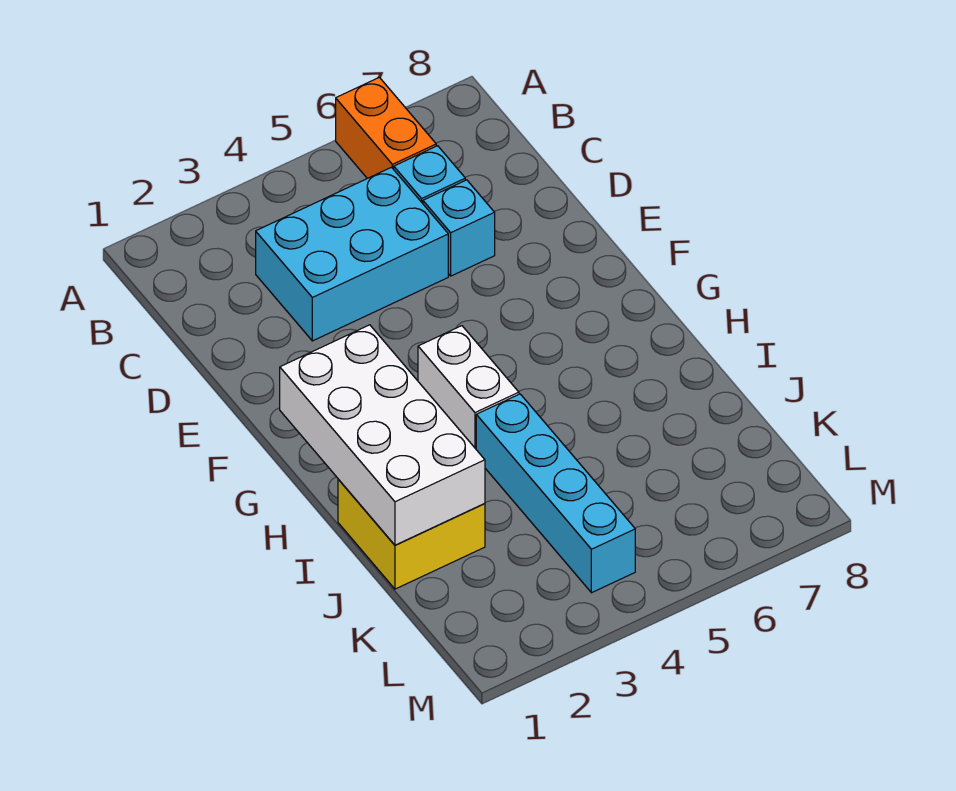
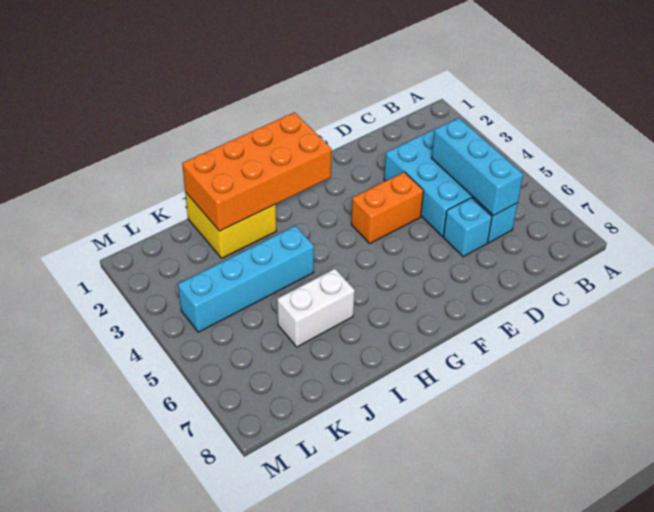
orange 1x2 brick [336,77,436,178] -> orange 1x2 brick moved to [351,172,424,243]
none -> cyan 1x3 brick [431,118,523,215]
white 2x4 brick [280,325,485,545] -> orange 2x4 brick [182,112,332,231]
white 1x2 brick [418,326,519,449] -> white 1x2 brick moved to [277,269,355,347]

